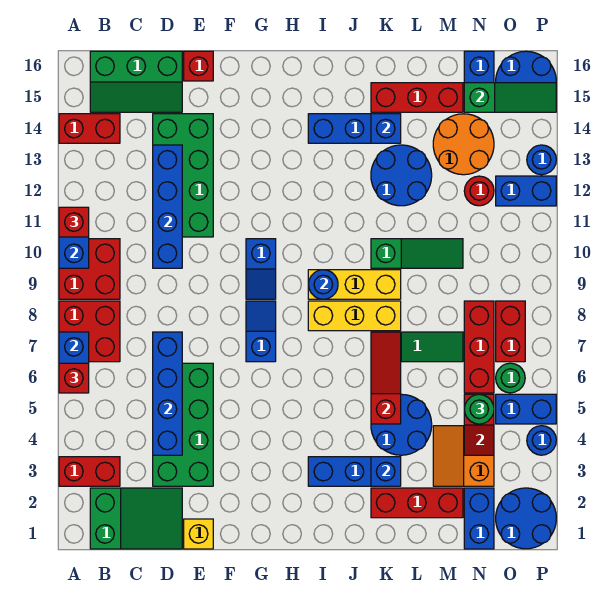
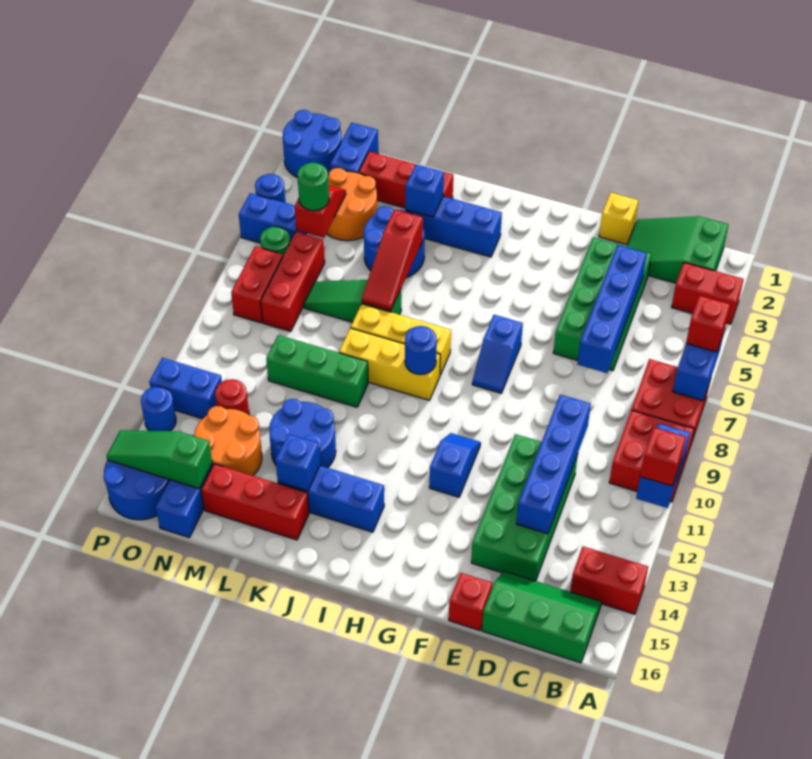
blue 1x2 slope [246,239,276,299] -> blue 1x2 slope moved to [429,433,481,497]
green 1x3 slope [371,239,463,268] -> green 1x3 brick [266,335,368,407]
orange 2x2 slope [433,426,494,486] -> orange 2x2 round brick [326,168,377,241]

